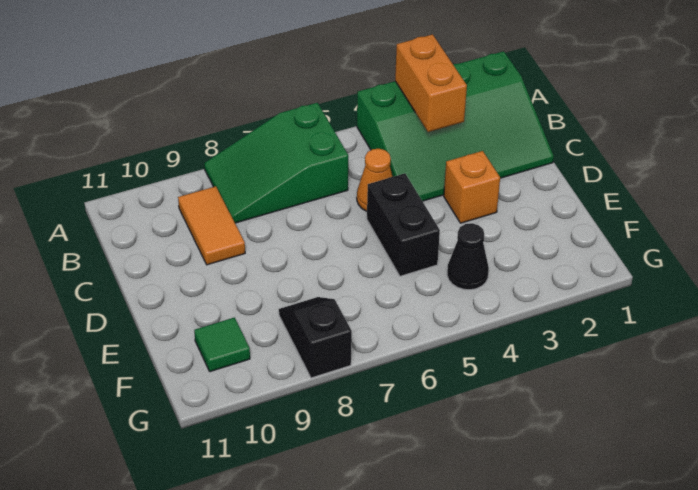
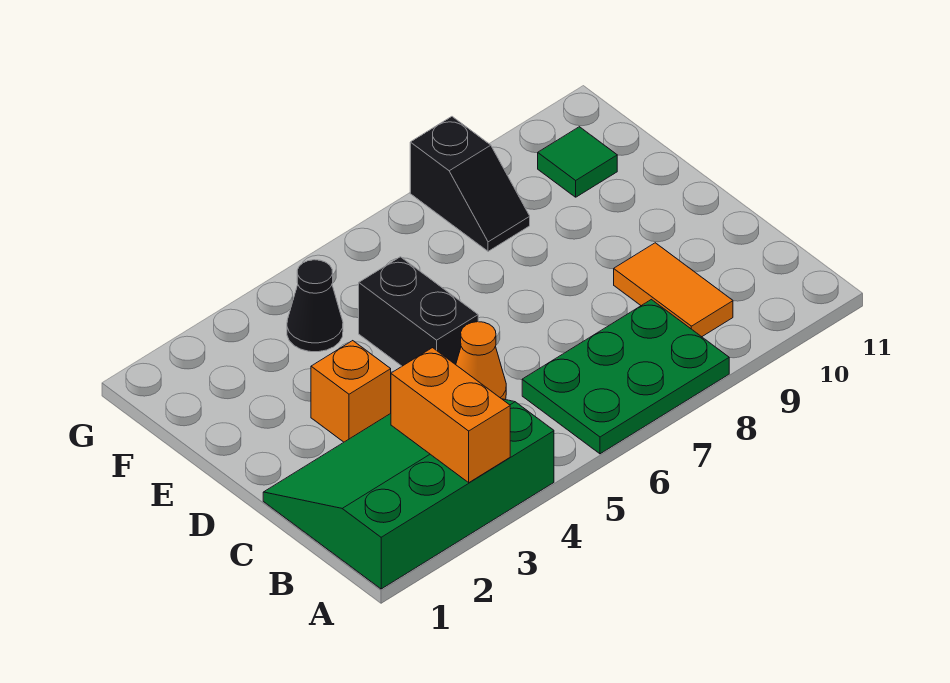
green 2x3 slope [204,103,348,223] -> green 2x3 plate [522,300,729,454]

